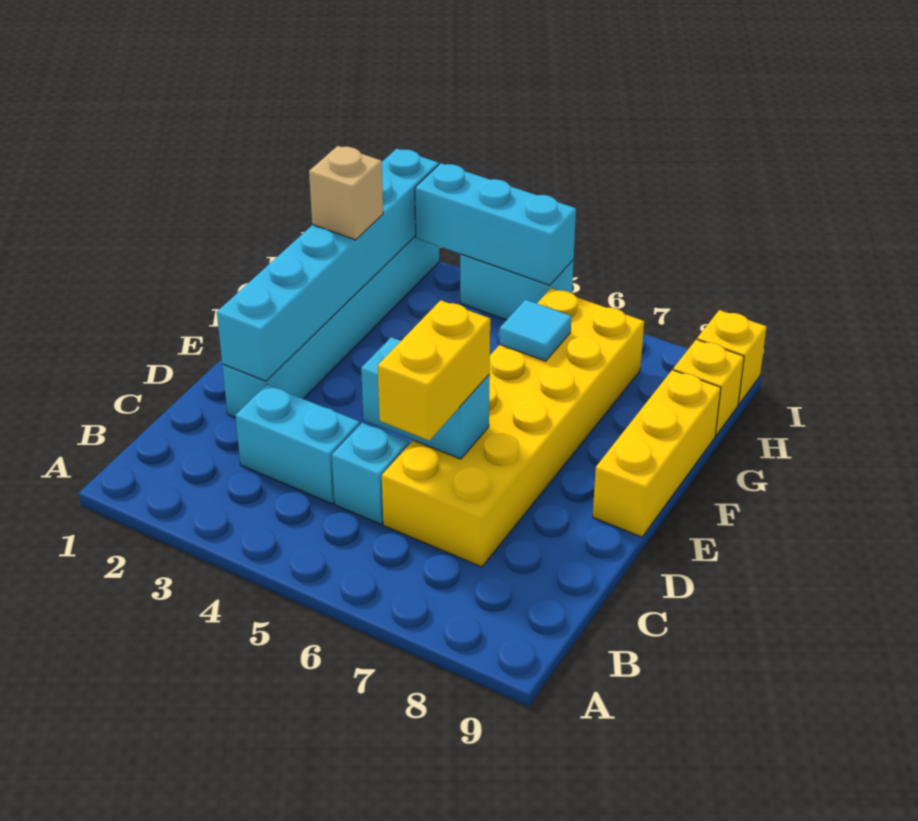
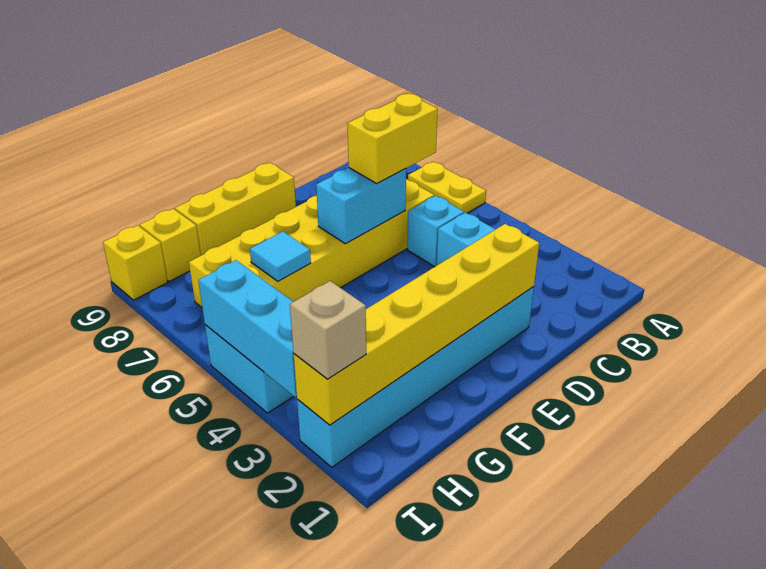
none -> yellow 1x2 plate [408,162,486,213]
cyan 1x6 brick [217,149,439,381] -> yellow 1x6 brick [294,224,539,425]
cyan 1x2 brick [361,337,490,459] -> cyan 1x2 brick turned to [316,168,406,244]
tan 1x1 brick [309,146,383,240] -> tan 1x1 brick moved to [290,281,366,379]

